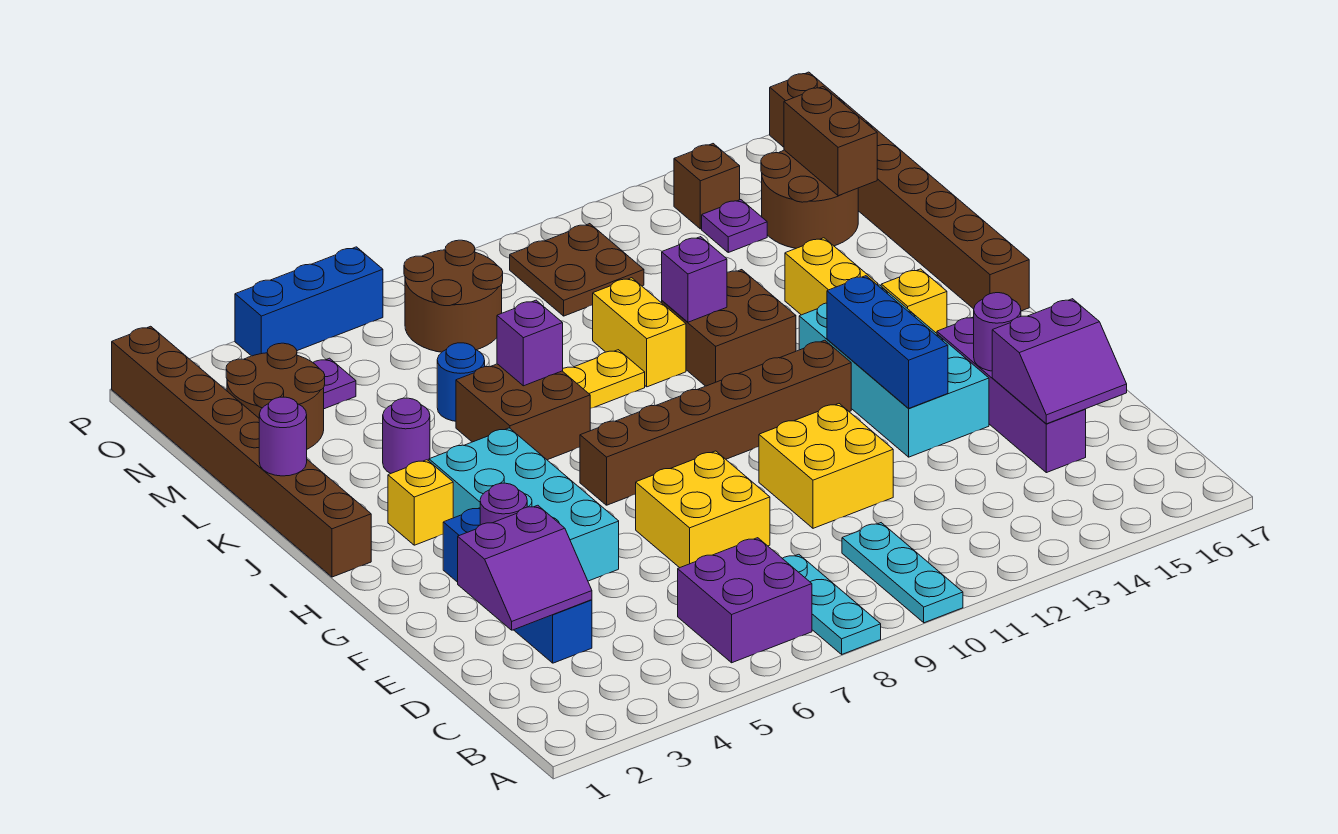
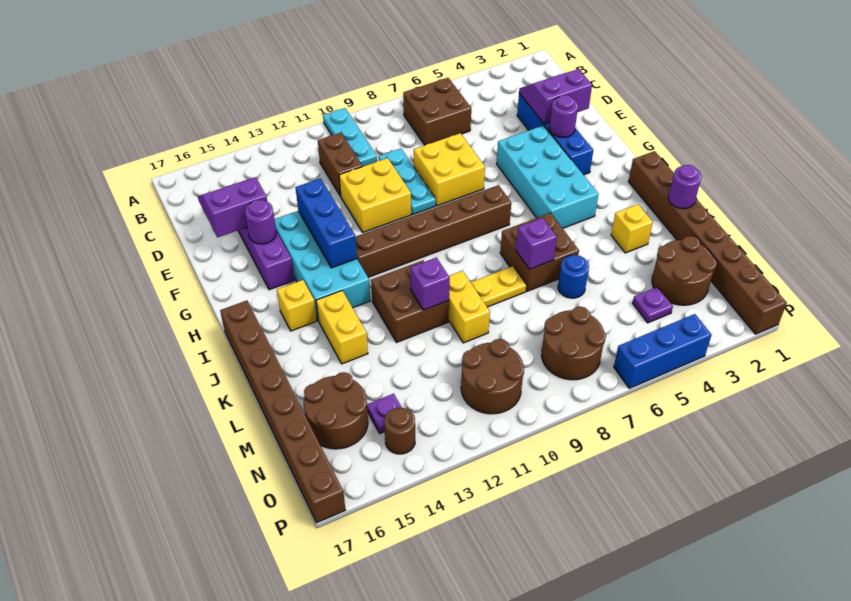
cyan 1x3 plate [782,554,881,654] -> cyan 1x3 plate moved to [378,148,436,215]
purple 2x2 brick [678,538,812,663] -> brown 2x2 brick [403,78,471,145]
yellow 1x1 brick [388,460,453,545] -> yellow 1x1 brick moved to [611,204,653,253]
purple 1x1 round brick [383,398,430,474] -> none
brown 1x2 brick [784,87,877,196] -> brown 1x2 brick moved to [318,133,363,196]
brown 2x2 plate [510,224,644,316] -> brown 2x2 round brick [461,339,524,414]
brown 1x1 brick [674,144,740,229] -> brown 1x1 round brick [384,408,415,454]

